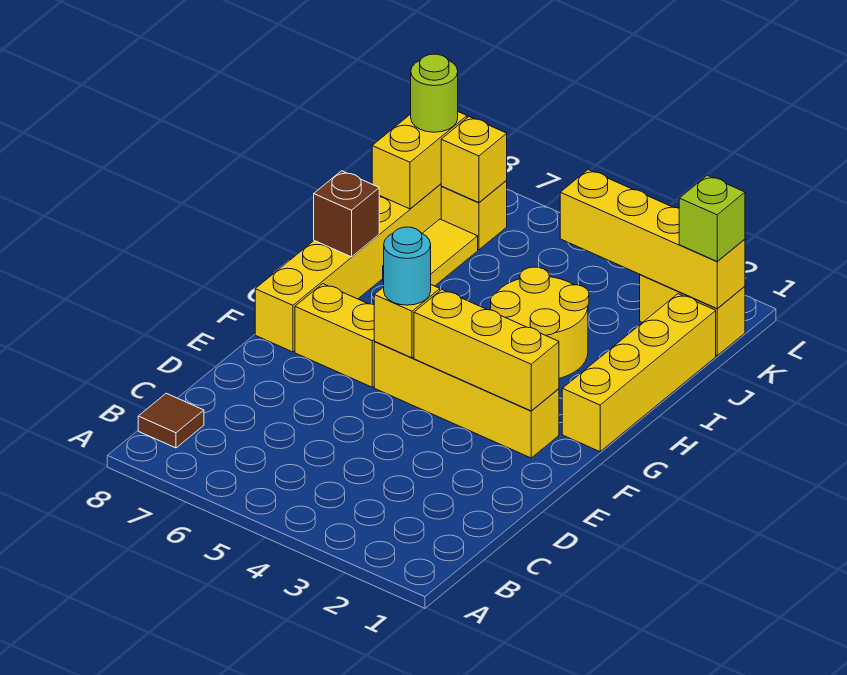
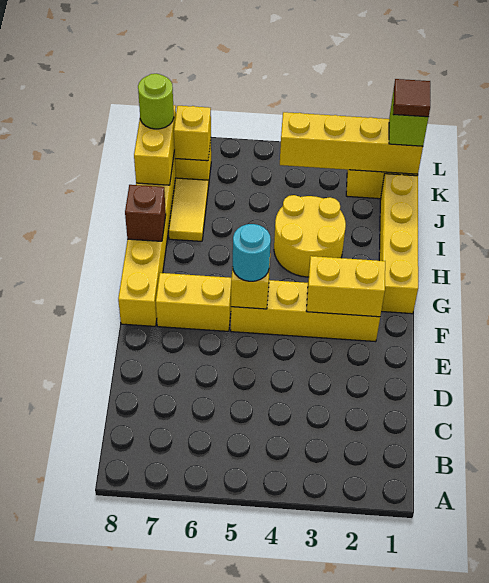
brown 1x1 tile [138,393,204,448] -> brown 1x1 tile moved to [393,79,430,117]
yellow 1x3 brick [414,290,559,411] -> yellow 1x2 brick [307,256,385,317]

